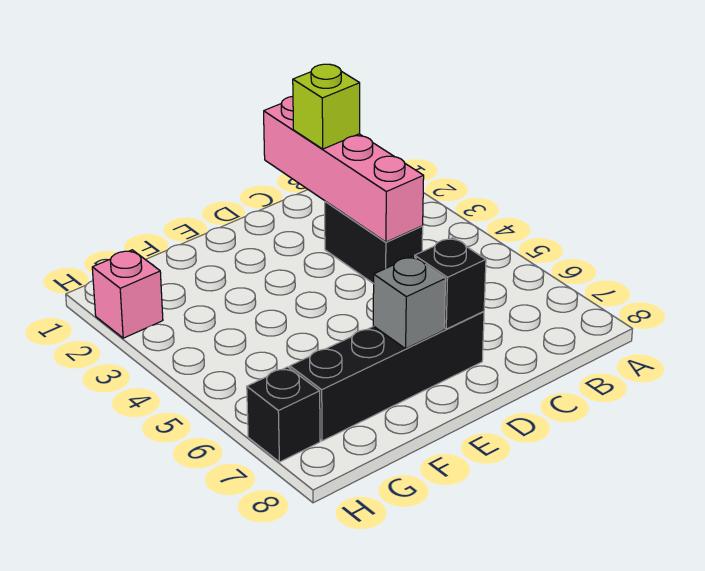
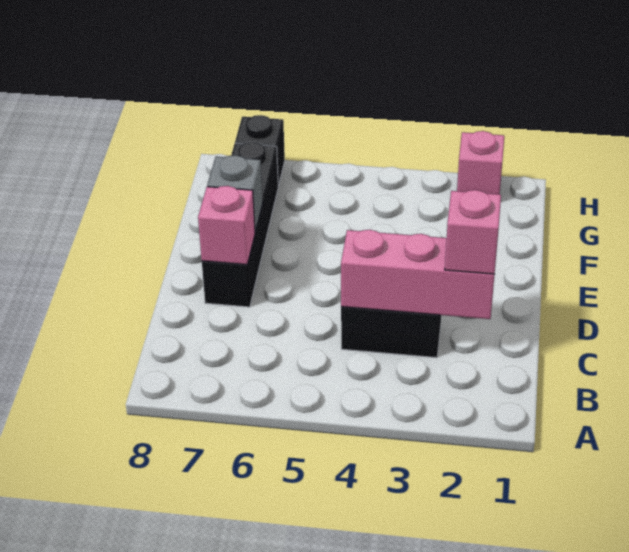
pink 1x4 brick [264,96,424,242] -> pink 1x3 brick [341,230,495,319]
lime 1x1 brick [293,64,360,149] -> pink 1x1 brick [445,190,501,274]
black 1x1 brick [415,238,486,329] -> pink 1x1 brick [198,186,255,265]

